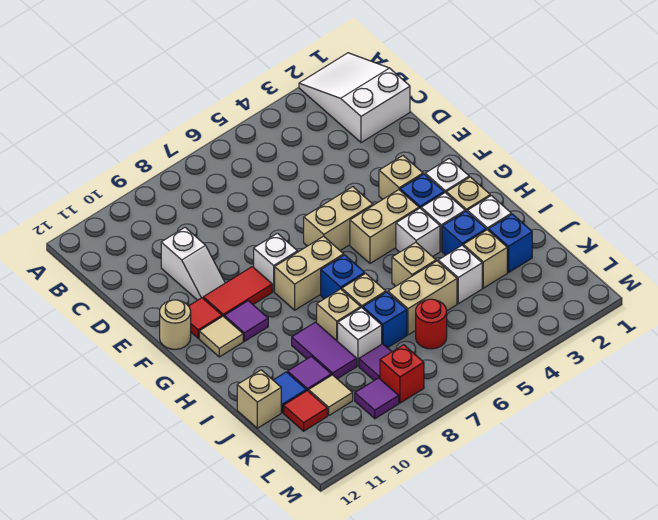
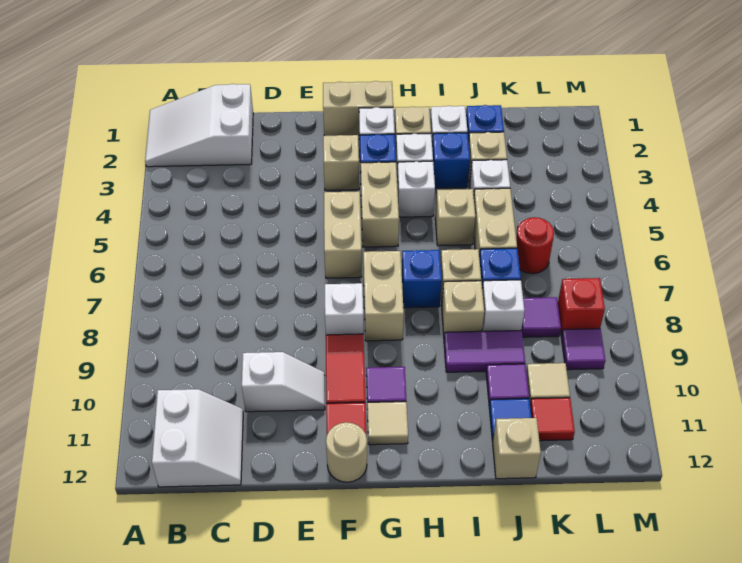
none -> white 2x2 slope [152,389,243,487]
none -> tan 1x2 brick [323,81,393,136]

